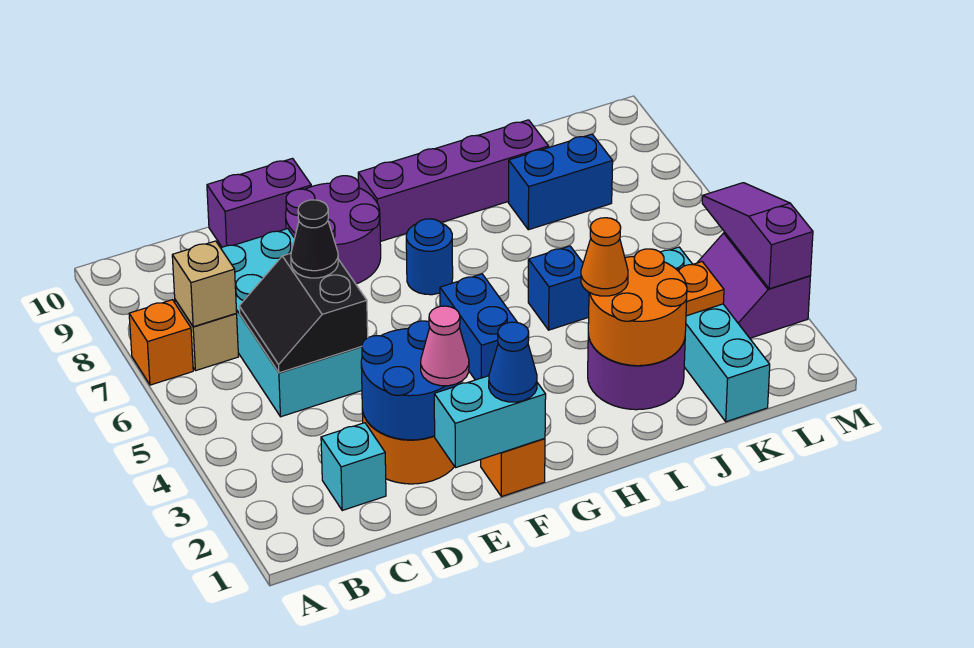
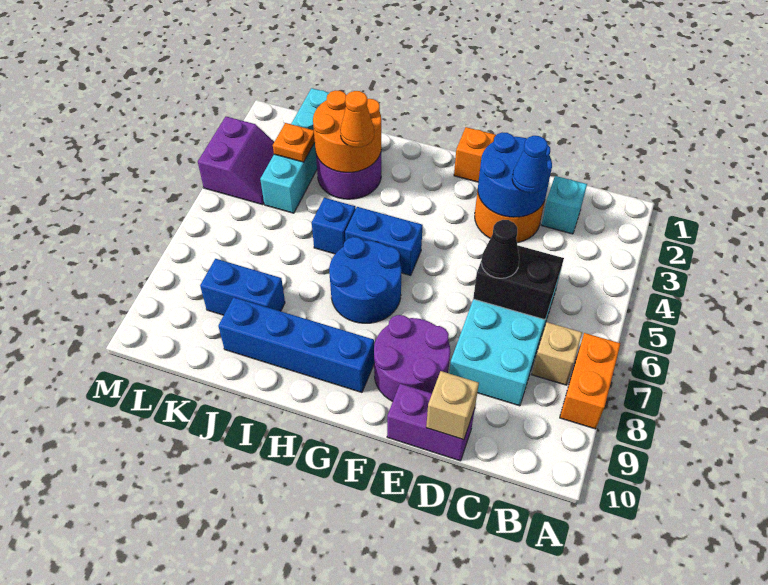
orange 1x1 brick [129,300,193,385] -> orange 1x2 brick [560,333,621,429]
tan 1x1 brick [172,241,237,327] -> tan 1x1 brick moved to [426,371,479,440]
black 2x2 slope [239,253,368,373] -> black 2x2 slope turned to [473,245,564,320]
cyan 1x2 brick [434,376,546,468] -> none
pink 1x1 cone [421,306,469,386] -> none
blue 1x1 cone [489,322,537,402] -> blue 1x1 cone moved to [512,136,548,193]
blue 1x2 brick [440,274,517,380] -> blue 1x2 brick turned to [345,207,423,275]
blue 1x1 round brick [406,219,453,295] -> blue 2x2 round brick [329,237,402,323]
purple 1x4 brick [358,120,549,242] -> blue 1x4 brick [218,297,374,392]
purple 1x3 slope [702,183,813,289] -> none

